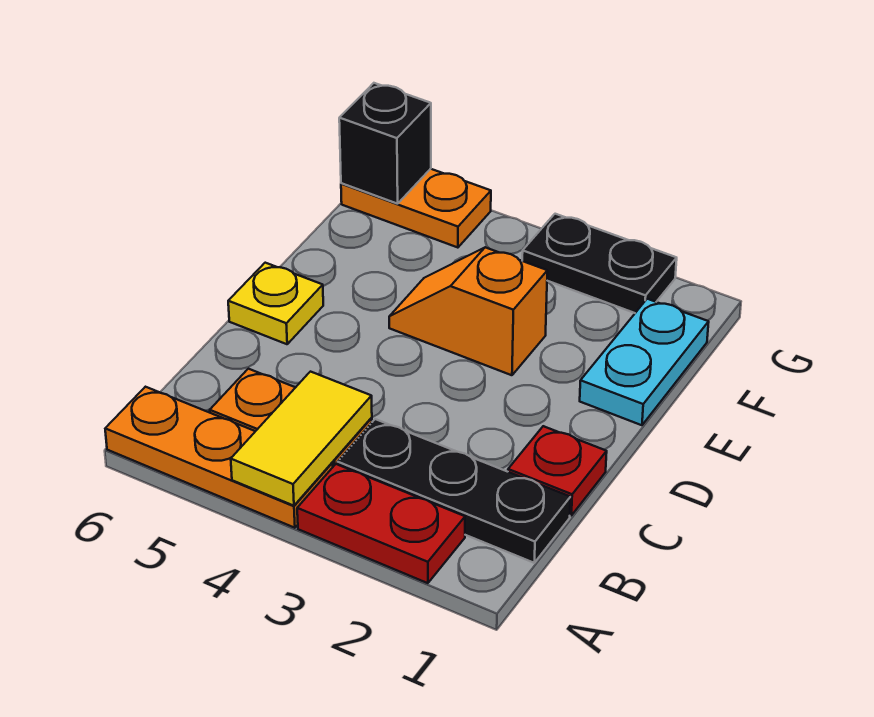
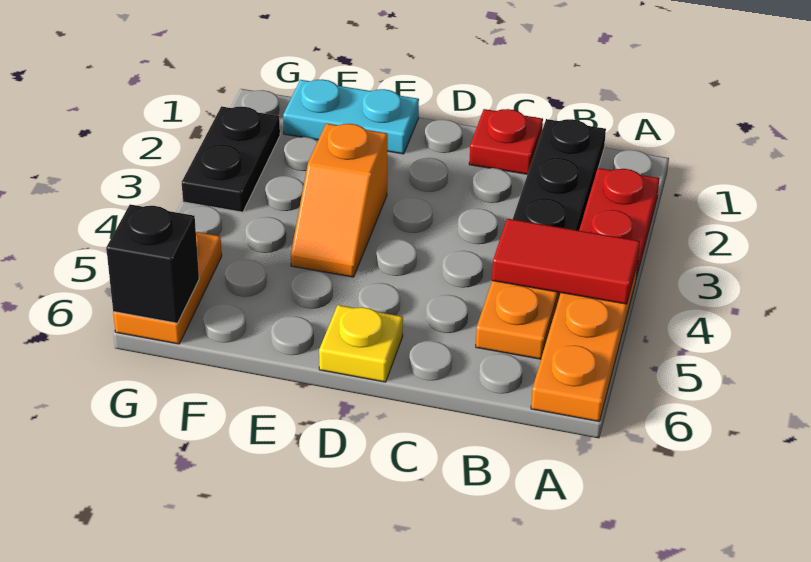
yellow 1x2 tile [231,372,372,506] -> red 1x2 tile [492,219,640,304]

